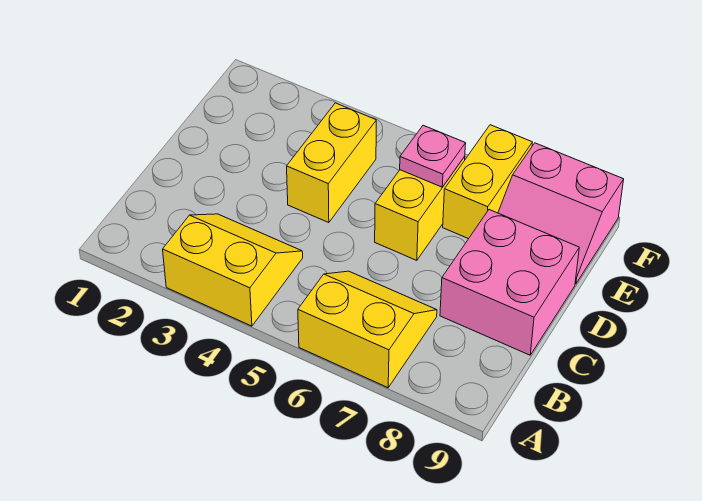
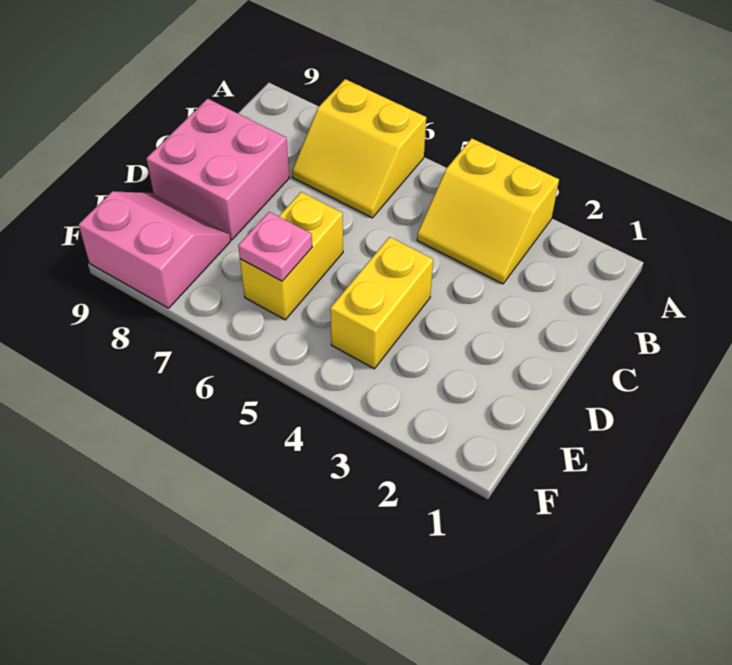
yellow 1x2 brick [443,125,532,239] -> none

